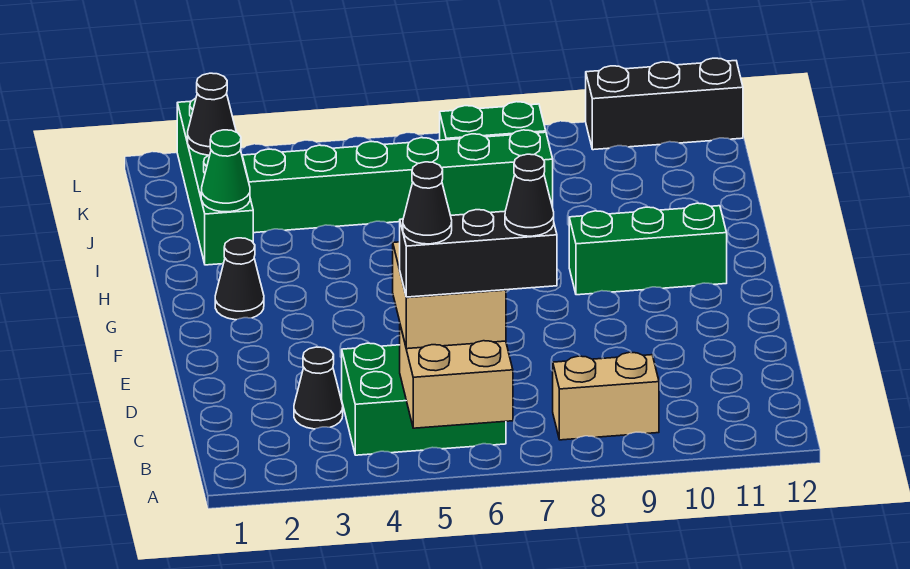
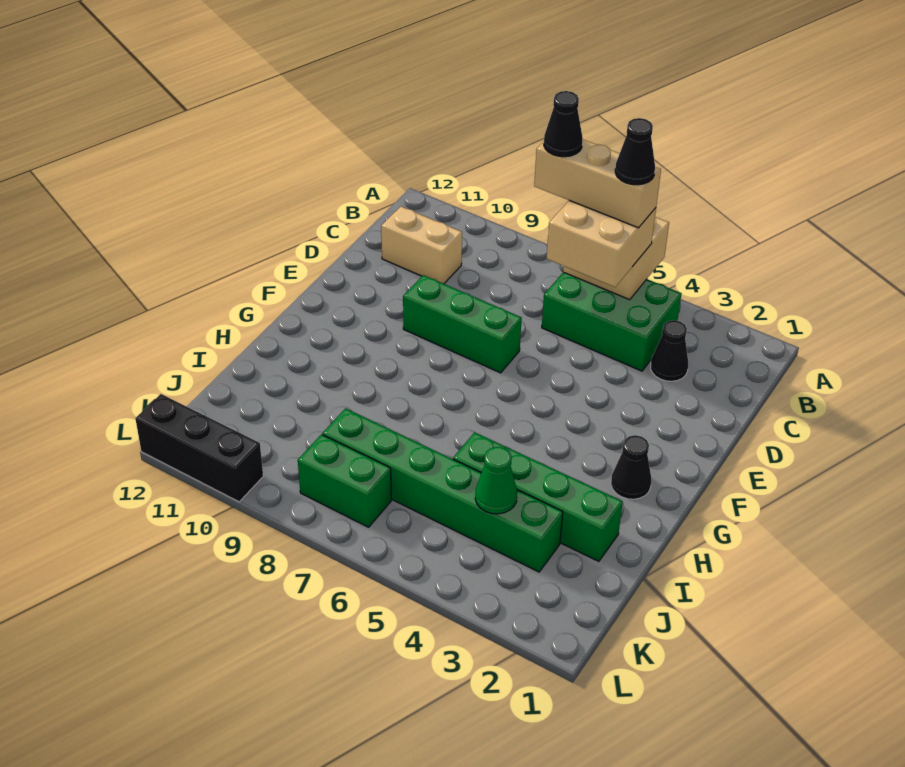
black 1x3 brick [400,210,557,297] -> tan 1x3 brick [534,139,661,228]
tan 1x2 brick [553,352,659,440] -> tan 1x2 brick moved to [381,207,462,284]
green 1x3 brick [569,203,727,295] -> green 1x3 brick moved to [403,275,522,373]
green 1x4 brick [177,98,253,265] -> green 1x4 brick turned to [453,432,623,561]
green 1x1 cone [201,130,250,212] -> green 1x1 cone moved to [475,447,517,514]
black 1x1 cone [188,73,236,155] -> none

